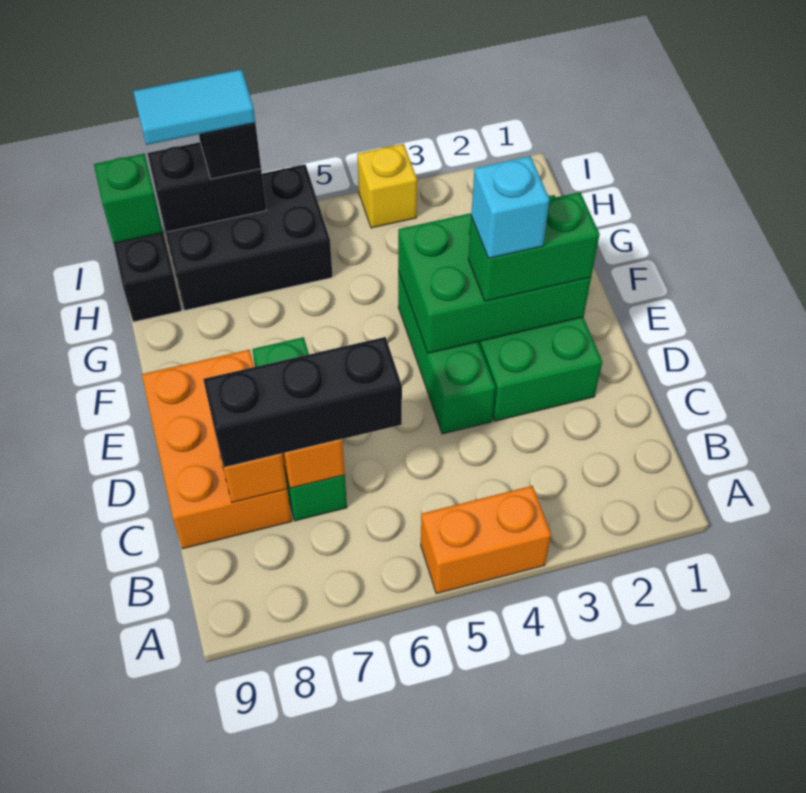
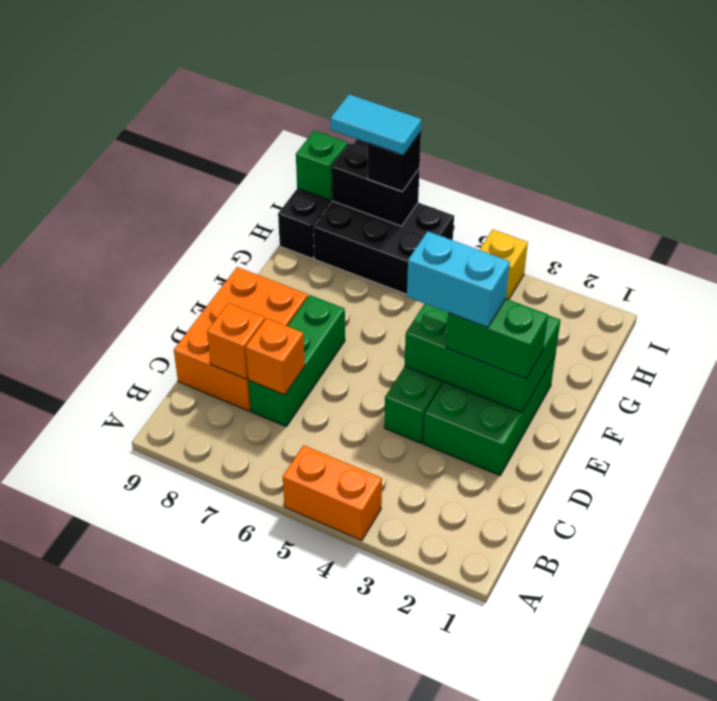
black 1x3 brick [203,337,402,467] -> none
cyan 1x1 brick [471,156,550,258] -> cyan 1x2 brick [407,231,510,328]

